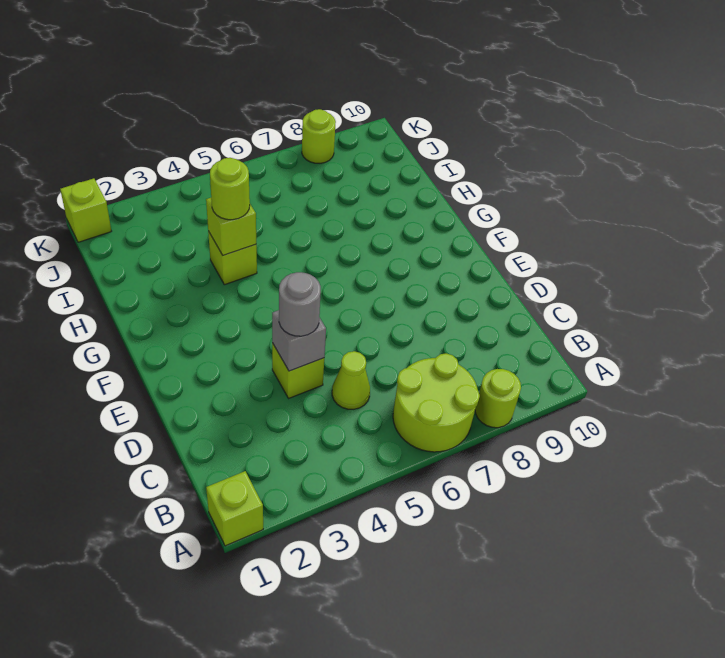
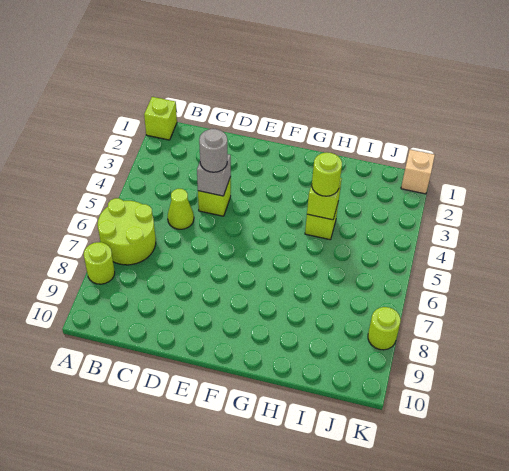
lime 1x1 brick [60,178,111,242] -> tan 1x1 brick [401,150,435,194]

